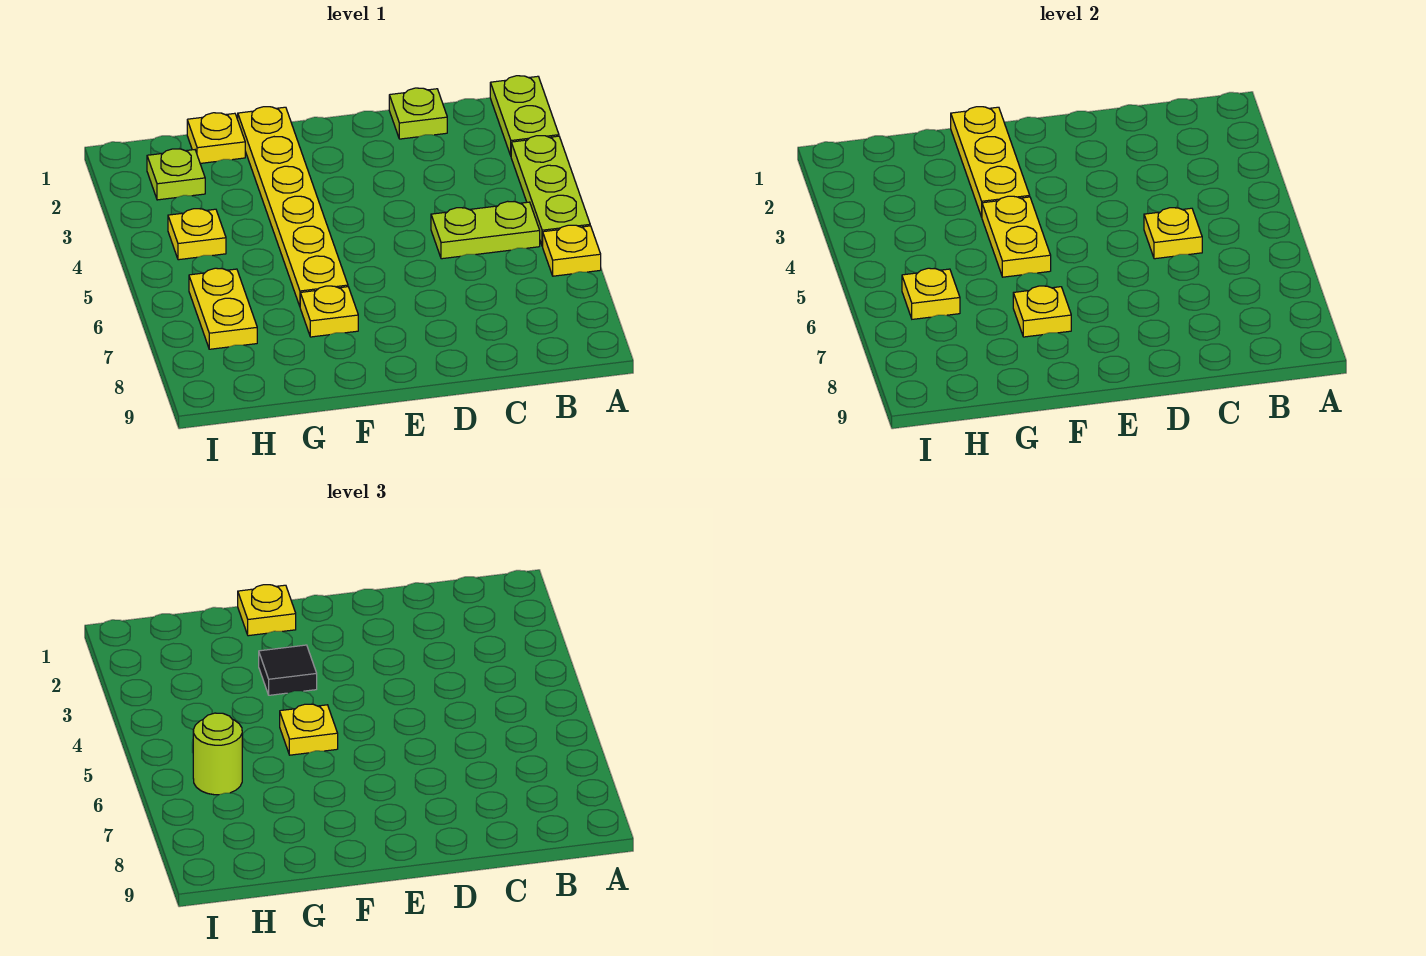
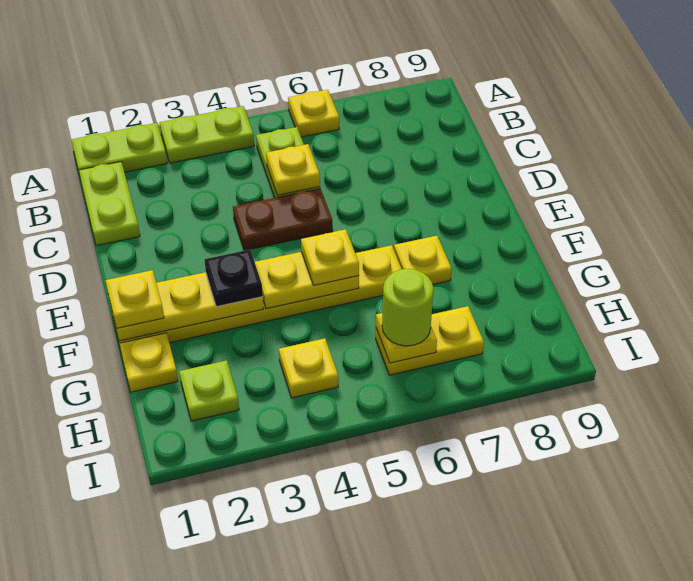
lime 1x3 plate [511,136,590,246] -> lime 1x2 plate [160,106,254,163]
lime 1x1 plate [389,88,447,139] -> lime 1x2 plate [79,162,140,246]
none -> brown 1x2 plate [233,189,333,250]
black 1x1 tile [259,645,317,695] -> black 1x1 plate [204,249,263,307]
yellow 1x1 plate [1013,286,1071,337] -> none

